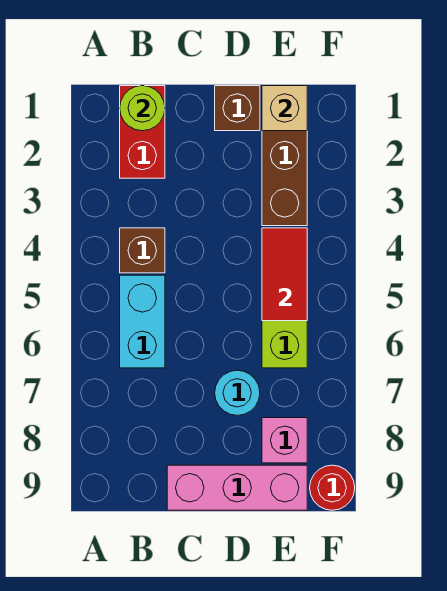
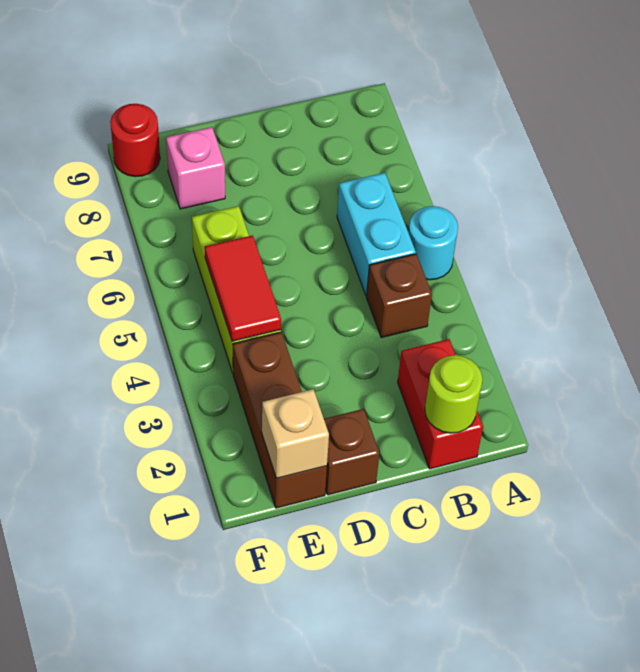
pink 1x3 brick [167,465,307,510] -> none
cyan 1x1 round brick [215,370,260,415] -> cyan 1x1 round brick moved to [408,206,458,280]

